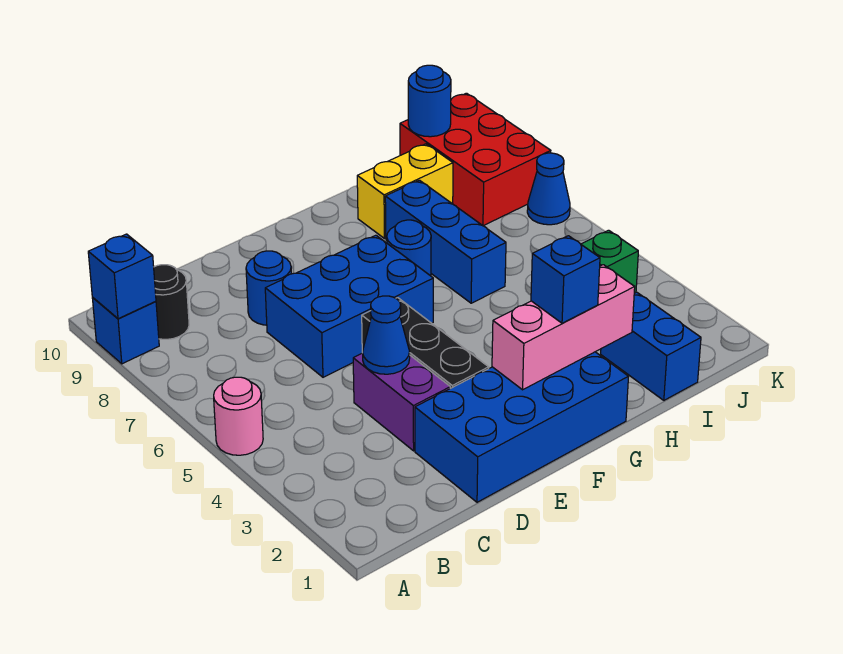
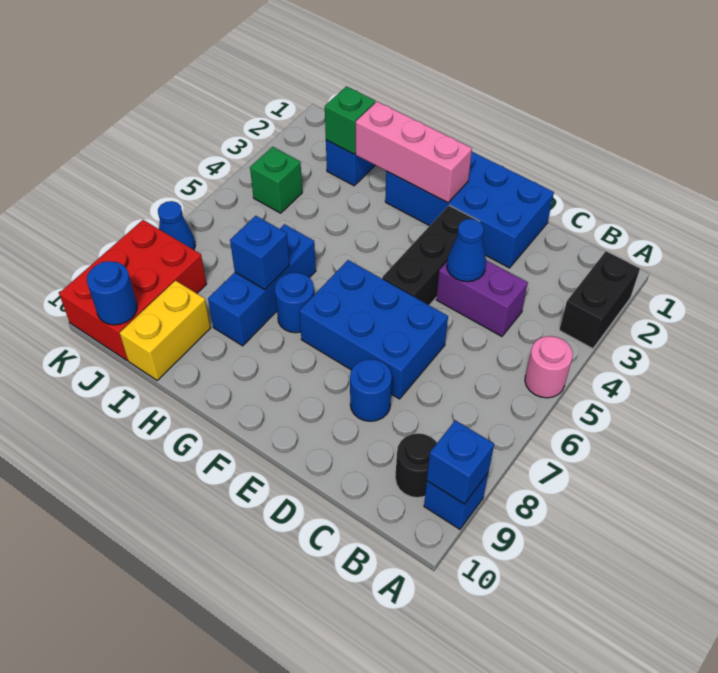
none -> black 1x2 brick [559,251,640,349]
purple 1x2 brick [353,353,450,451] -> purple 1x2 brick turned to [436,260,528,336]
blue 1x1 brick [531,236,600,323] -> blue 1x1 brick moved to [230,216,289,290]
yellow 1x2 brick [357,144,453,238] -> yellow 1x2 brick turned to [120,281,211,381]
none -> green 1x1 brick [325,86,375,154]

